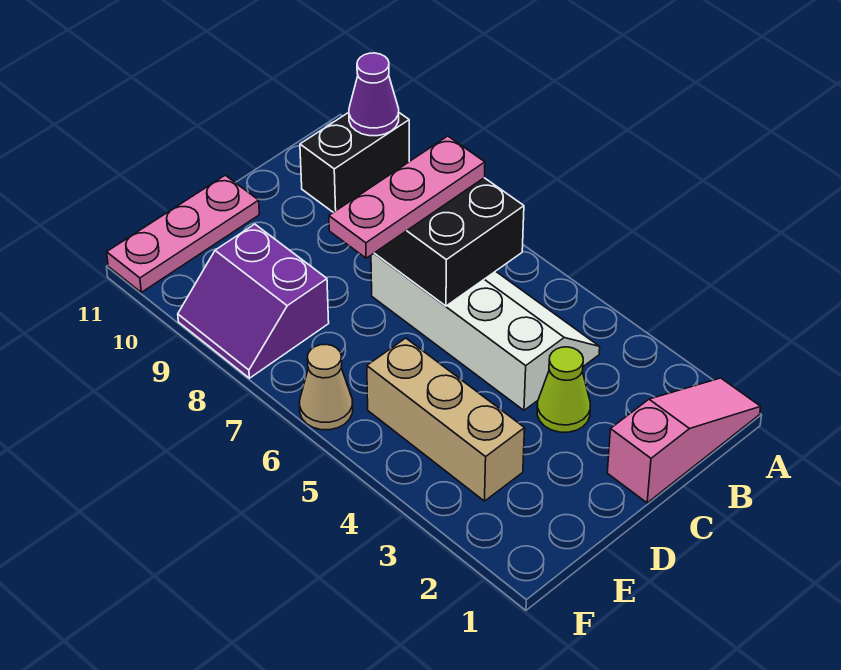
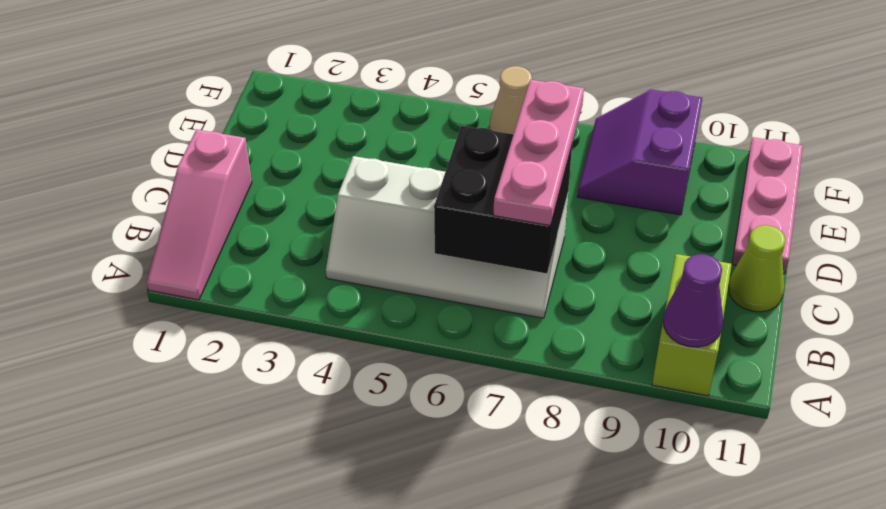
black 1x2 brick [300,112,409,212] -> lime 1x2 brick [652,254,732,396]
lime 1x1 cone [537,347,590,432] -> lime 1x1 cone moved to [729,225,786,312]
tan 1x3 brick [367,338,525,501] -> none
purple 2x2 slope [178,224,329,378] -> purple 2x2 slope turned to [577,89,702,215]

